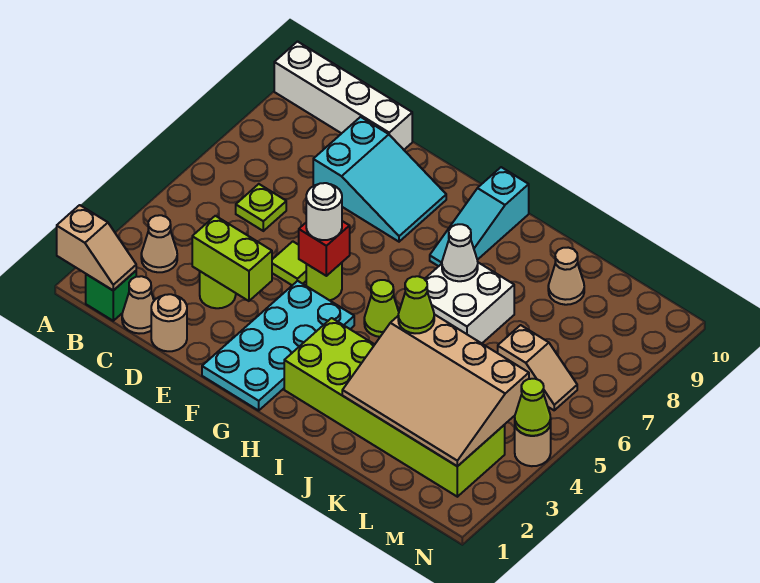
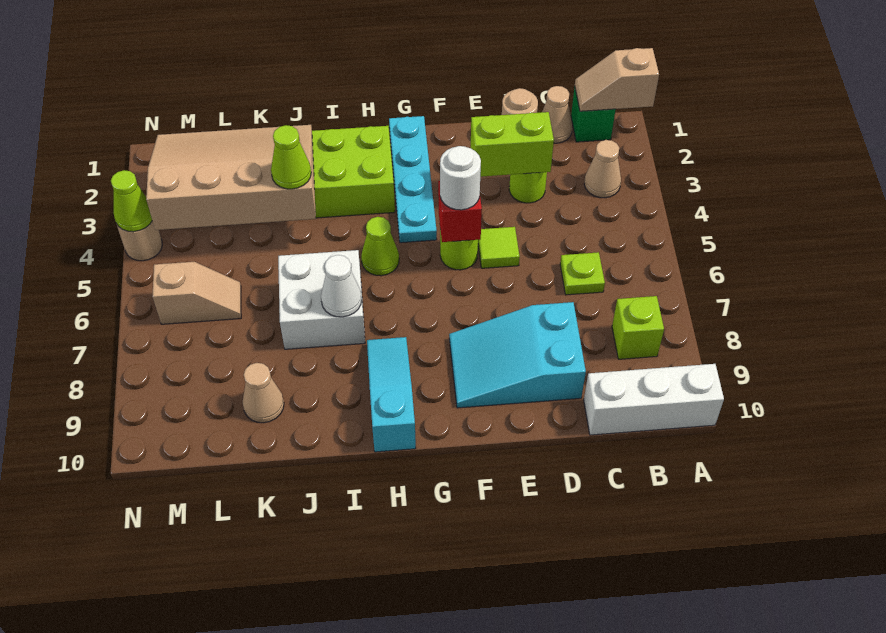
white 1x4 brick [274,42,412,150] -> white 1x3 brick [584,364,724,435]
none -> lime 1x1 brick [612,296,664,359]
cyan 2x4 plate [202,281,354,410] -> cyan 1x4 plate [389,116,437,243]
tan 1x2 slope [498,325,577,410] -> tan 1x2 slope turned to [153,262,241,324]

